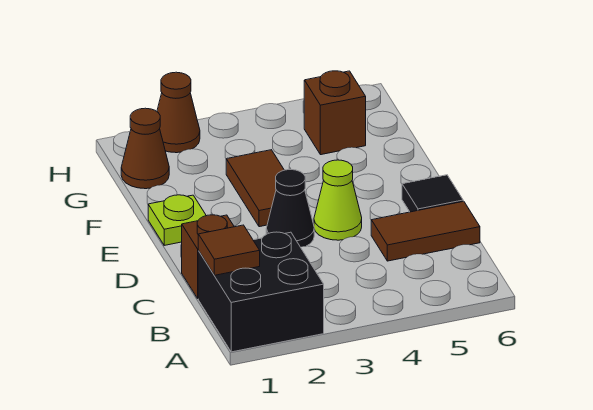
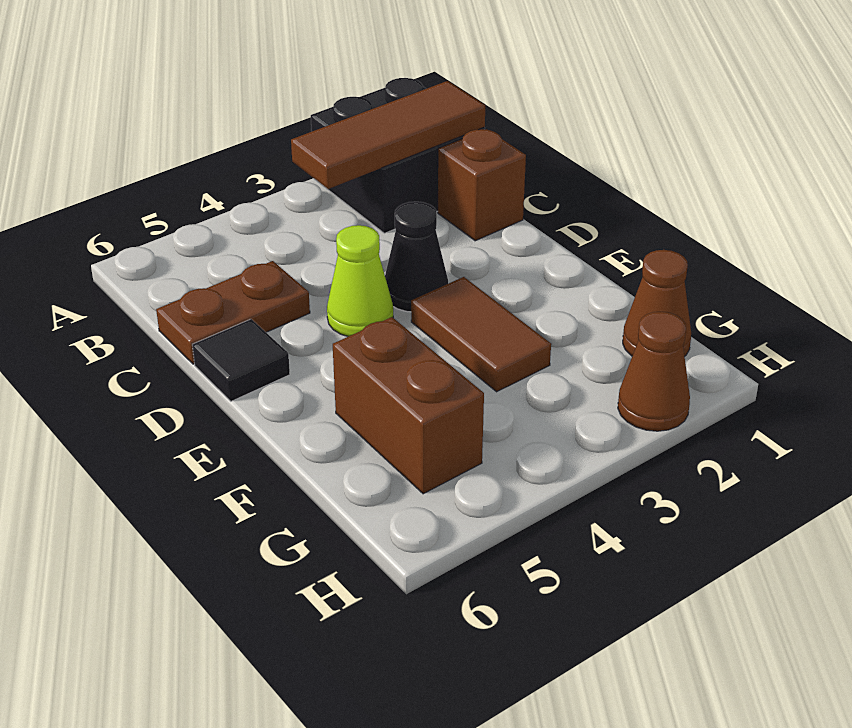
brown 1x1 tile [198,225,260,275] -> brown 1x3 tile [291,81,485,189]
brown 1x2 tile [371,201,480,261] -> brown 1x2 plate [156,261,310,364]
lime 1x1 plate [148,195,206,245] -> none
brown 1x1 brick [304,71,366,155] -> brown 1x2 brick [333,317,484,494]

